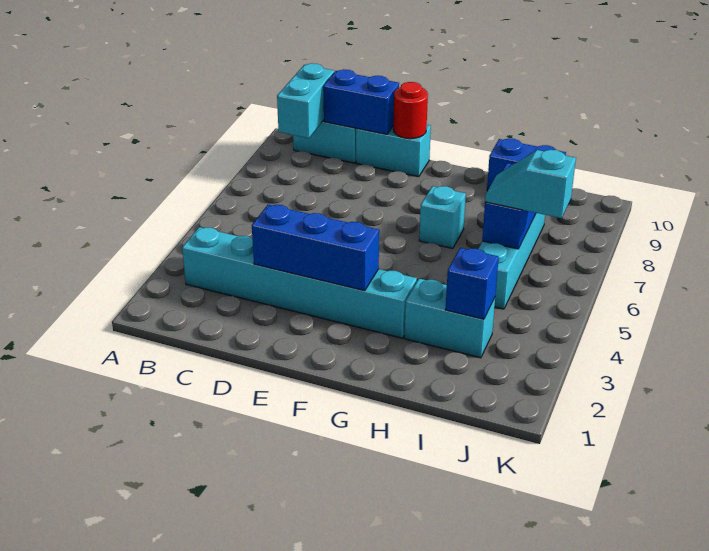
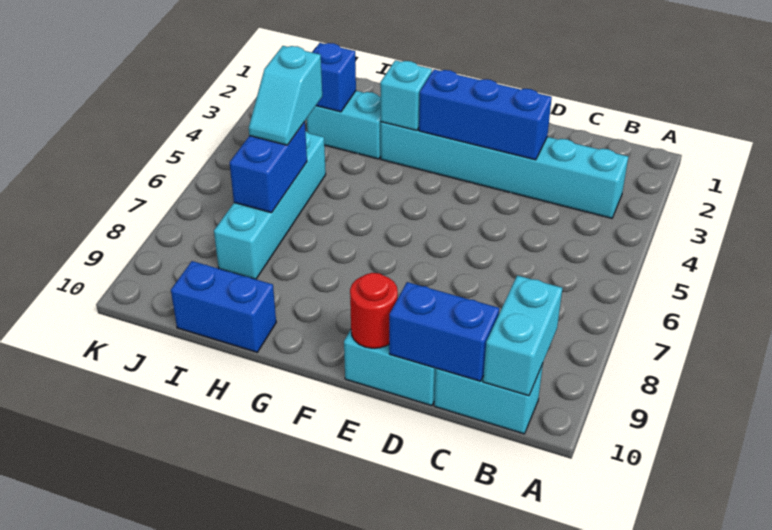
cyan 1x1 brick [419,186,466,249] -> cyan 1x1 brick moved to [380,60,432,130]
cyan 1x2 slope [485,150,576,218] -> cyan 1x2 slope turned to [249,46,322,145]

